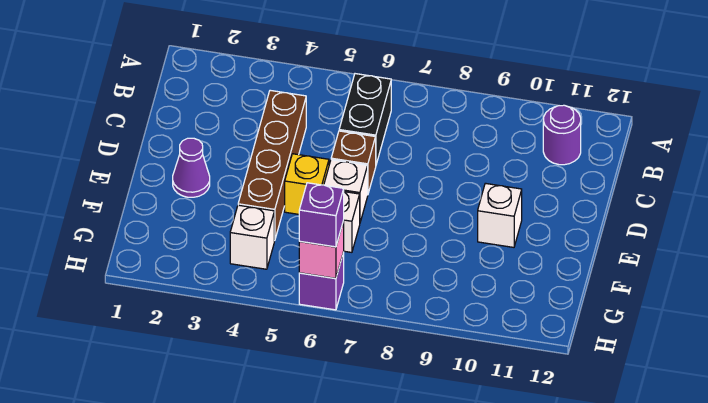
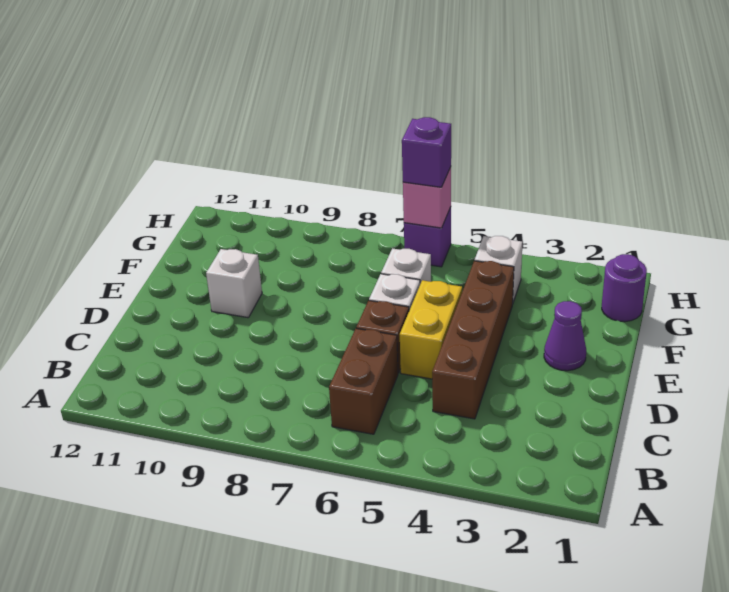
black 1x2 brick [339,74,391,164] -> brown 1x2 brick [329,328,398,434]
purple 1x1 round brick [543,105,581,165] -> purple 1x1 round brick moved to [602,254,647,322]
yellow 1x1 brick [285,154,329,214] -> yellow 1x2 brick [400,280,462,379]

